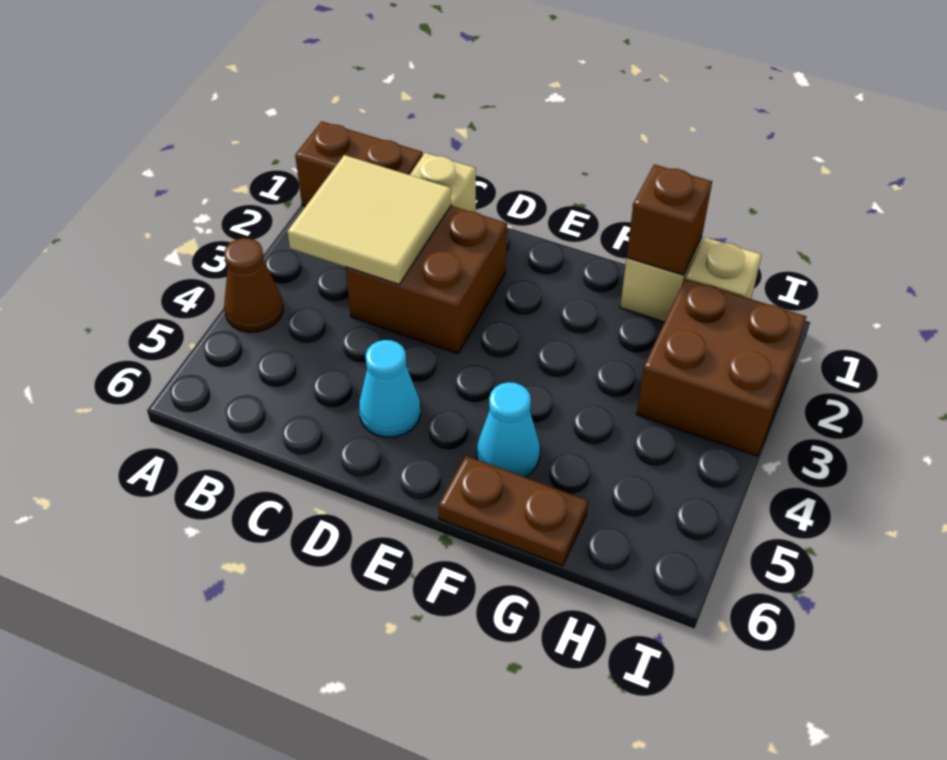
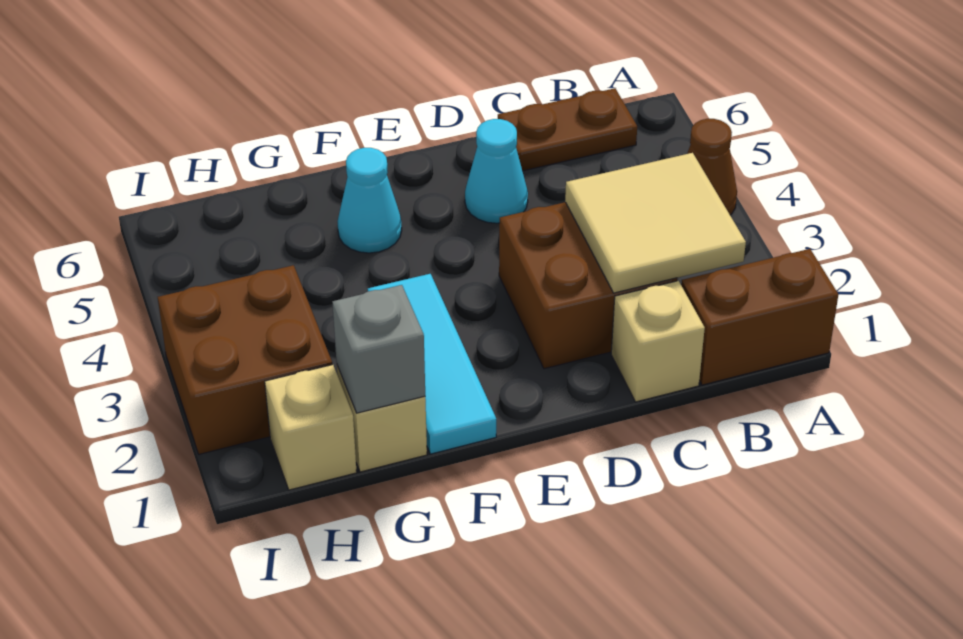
none -> cyan 1x3 tile [368,274,496,454]
brown 1x2 plate [439,456,588,566] -> brown 1x2 plate moved to [498,88,637,171]
brown 1x1 brick [627,164,712,275] -> grey 1x1 brick [333,285,425,413]

